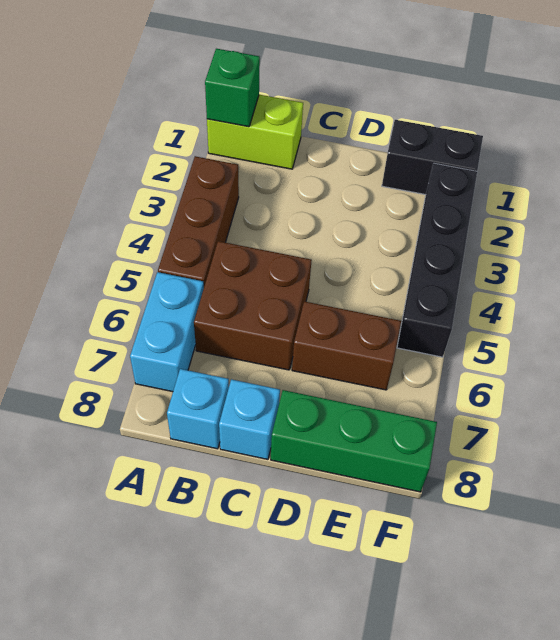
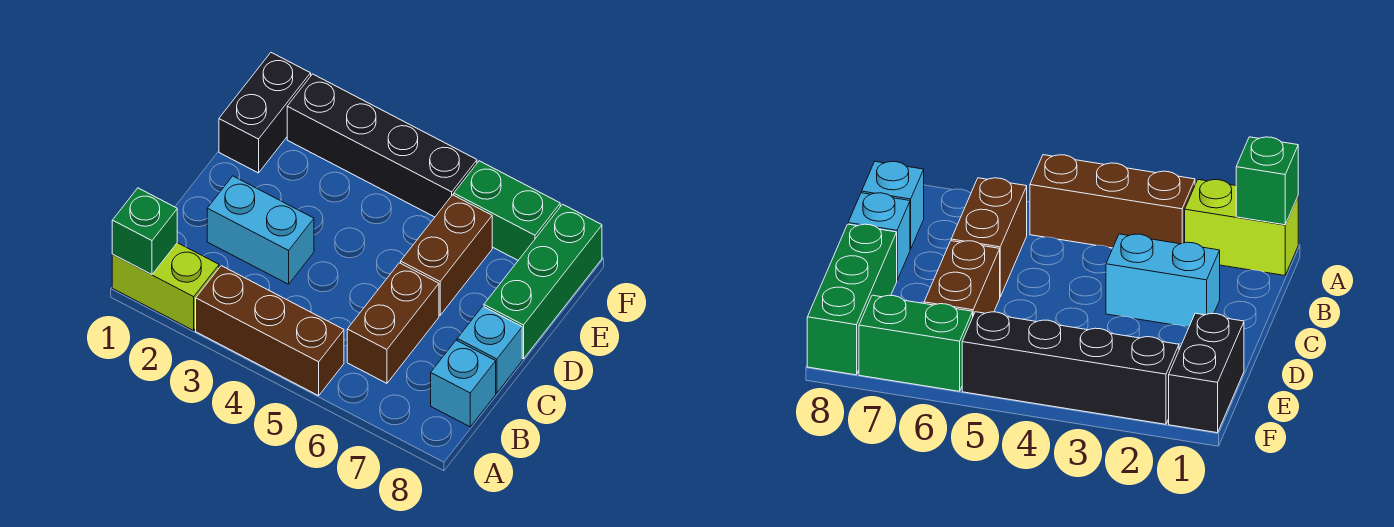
lime 1x2 brick [207,95,303,169] -> lime 1x2 brick turned to [112,243,219,330]
cyan 1x2 brick [130,272,204,392] -> cyan 1x2 brick moved to [207,176,314,284]
brown 2x2 brick [194,241,312,370] -> brown 1x2 brick [347,263,439,383]
none -> green 1x2 brick [454,161,560,260]

